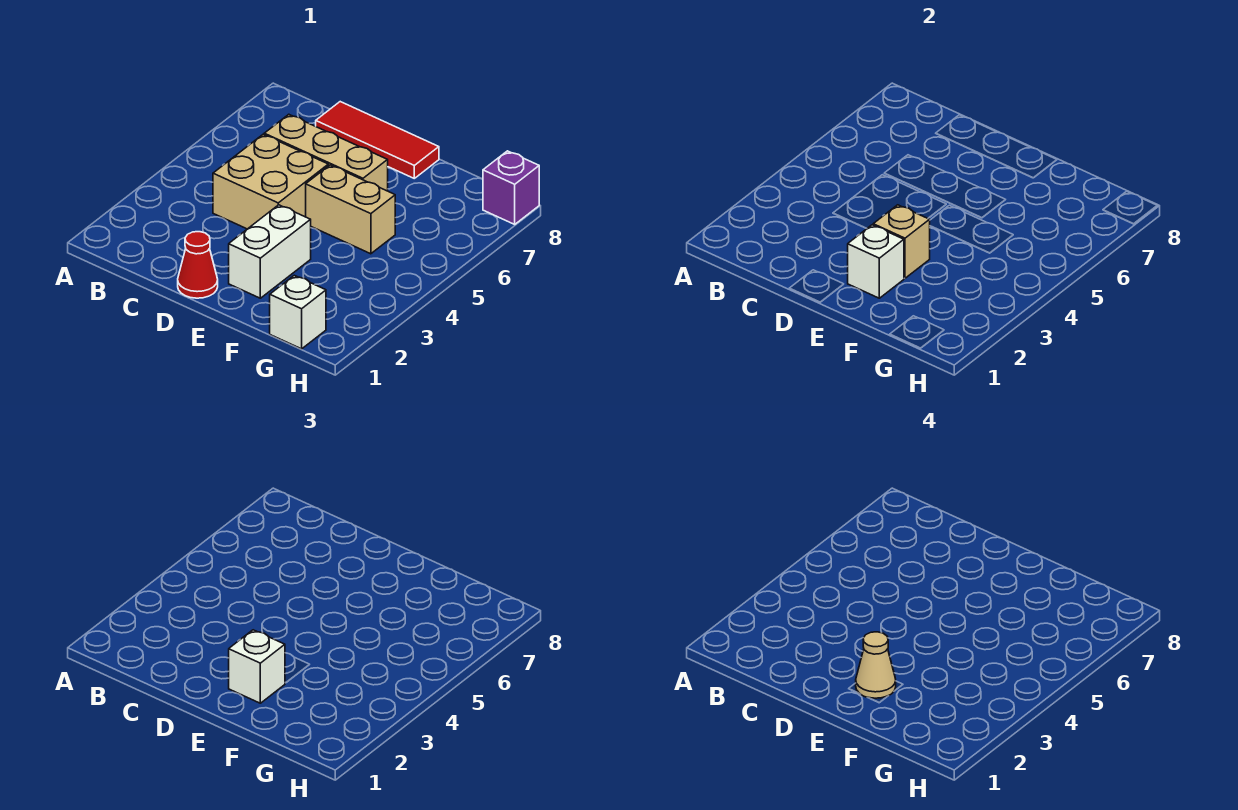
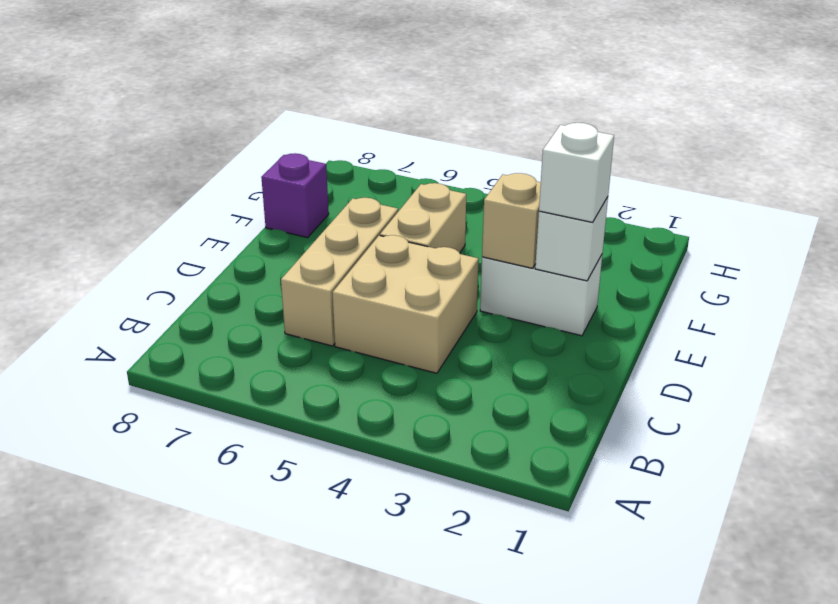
red 1x3 tile [316,102,439,178] -> none
red 1x1 cone [178,232,218,298] -> none
tan 1x1 cone [856,632,896,698] -> none
white 1x1 brick [270,275,326,349] -> none
purple 1x1 brick [483,151,539,224] -> purple 1x1 brick moved to [261,153,329,238]

